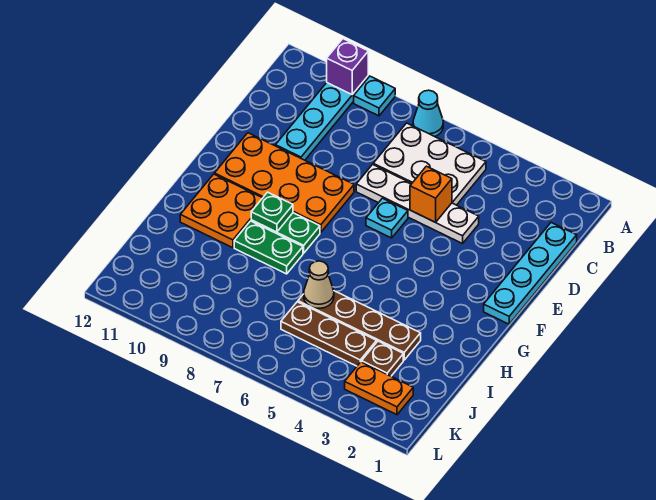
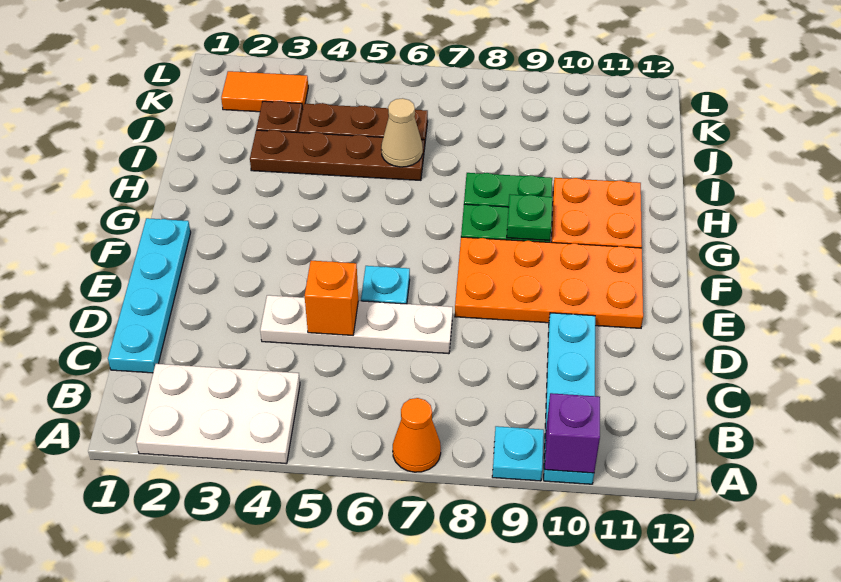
cyan 1x1 cone [413,90,443,137] -> orange 1x1 cone [393,398,441,472]
white 2x3 plate [373,123,486,205] -> white 2x3 plate moved to [136,364,300,464]
orange 1x2 plate [345,362,413,415] -> orange 1x2 tile [221,71,308,112]

